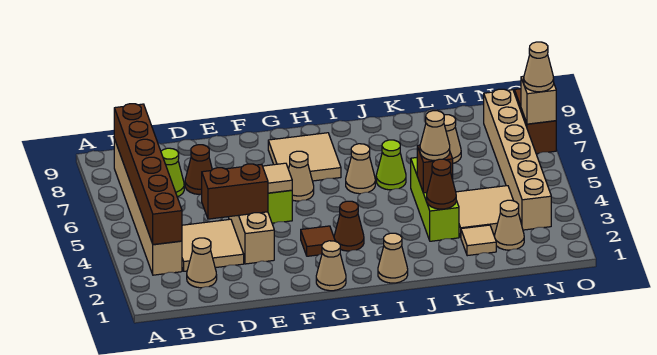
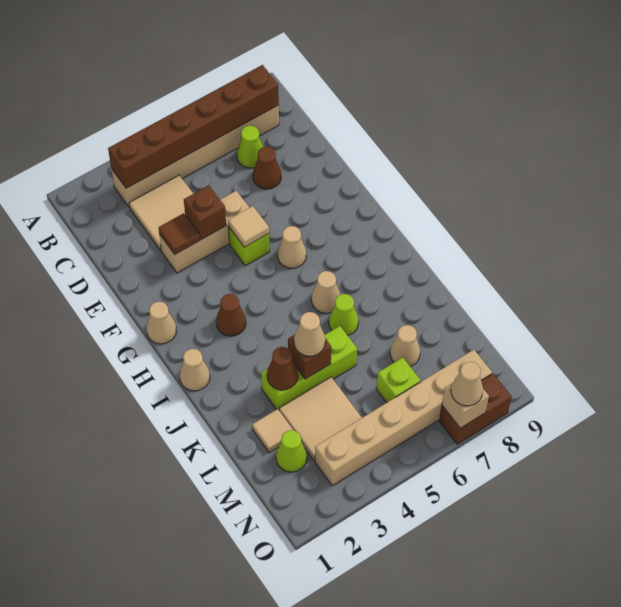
tan 1x1 cone [187,238,217,288] -> none
brown 1x2 brick [202,164,268,219] -> brown 1x1 brick [184,185,226,240]
brown 1x1 tile [301,226,335,256] -> brown 1x1 tile moved to [159,213,200,254]
tan 2x2 tile [268,133,341,181] -> none
tan 1x1 cone [495,200,524,250] -> lime 1x1 cone [276,430,307,472]
none -> lime 1x1 brick [376,358,421,403]

